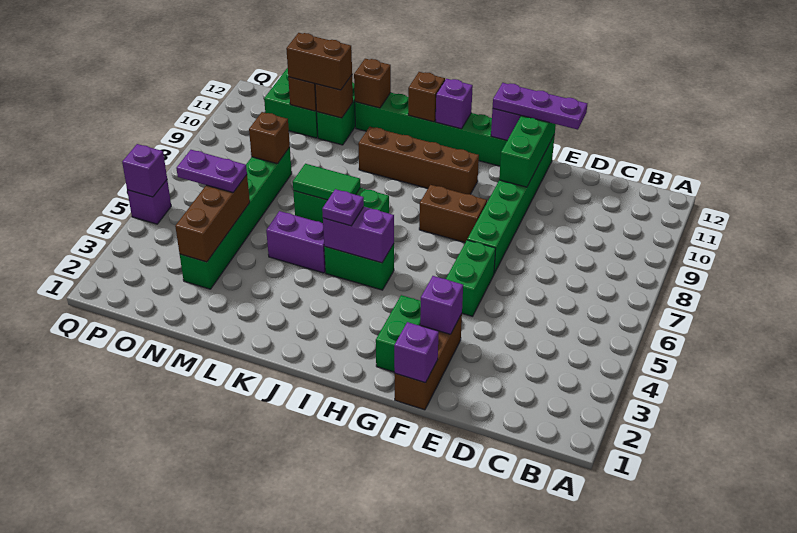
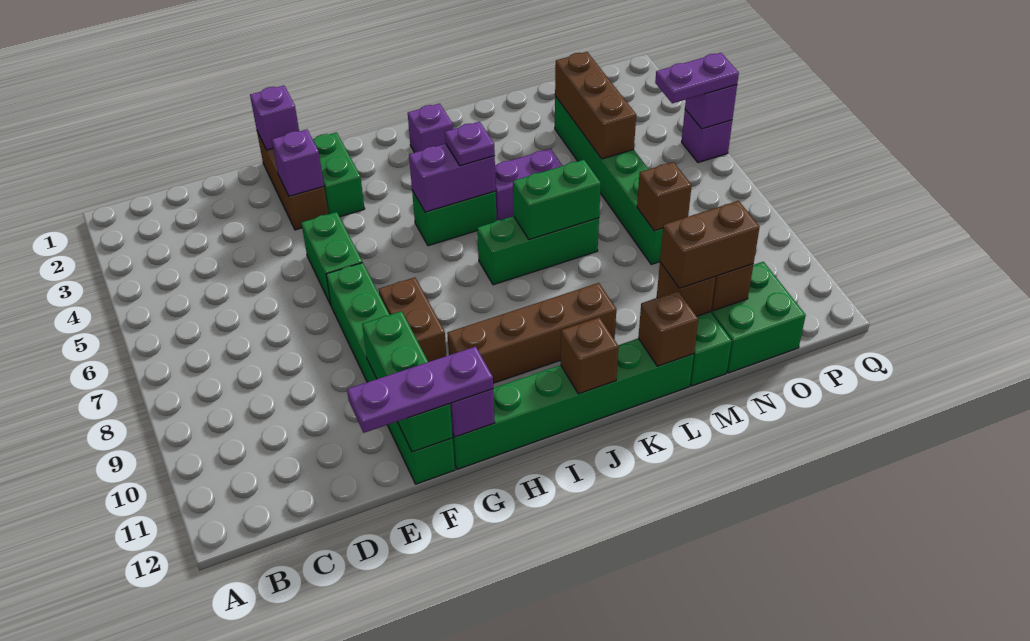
brown 1x2 brick [419,185,487,242] -> brown 1x2 brick turned to [379,277,446,362]
purple 1x1 brick [436,79,473,129] -> purple 1x1 brick moved to [408,104,453,153]
green 1x2 tile [293,164,360,200] -> green 1x2 brick [513,160,601,240]
purple 1x2 plate [176,150,247,192] -> purple 1x2 plate moved to [655,53,739,103]

